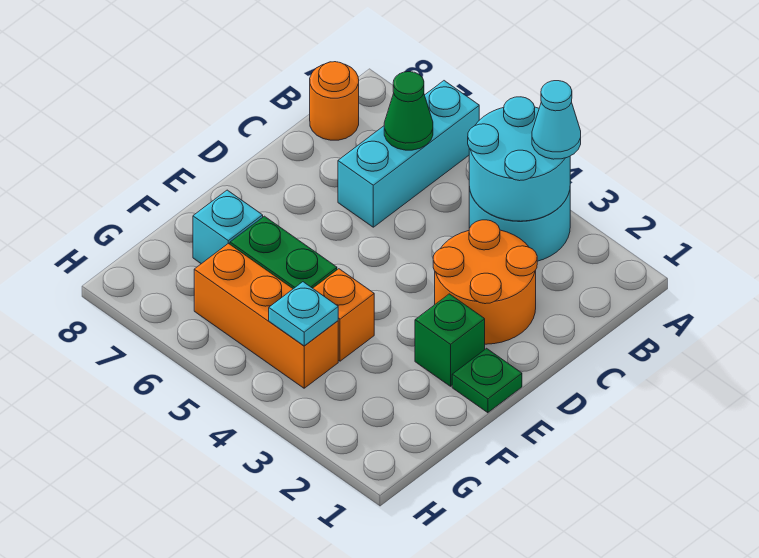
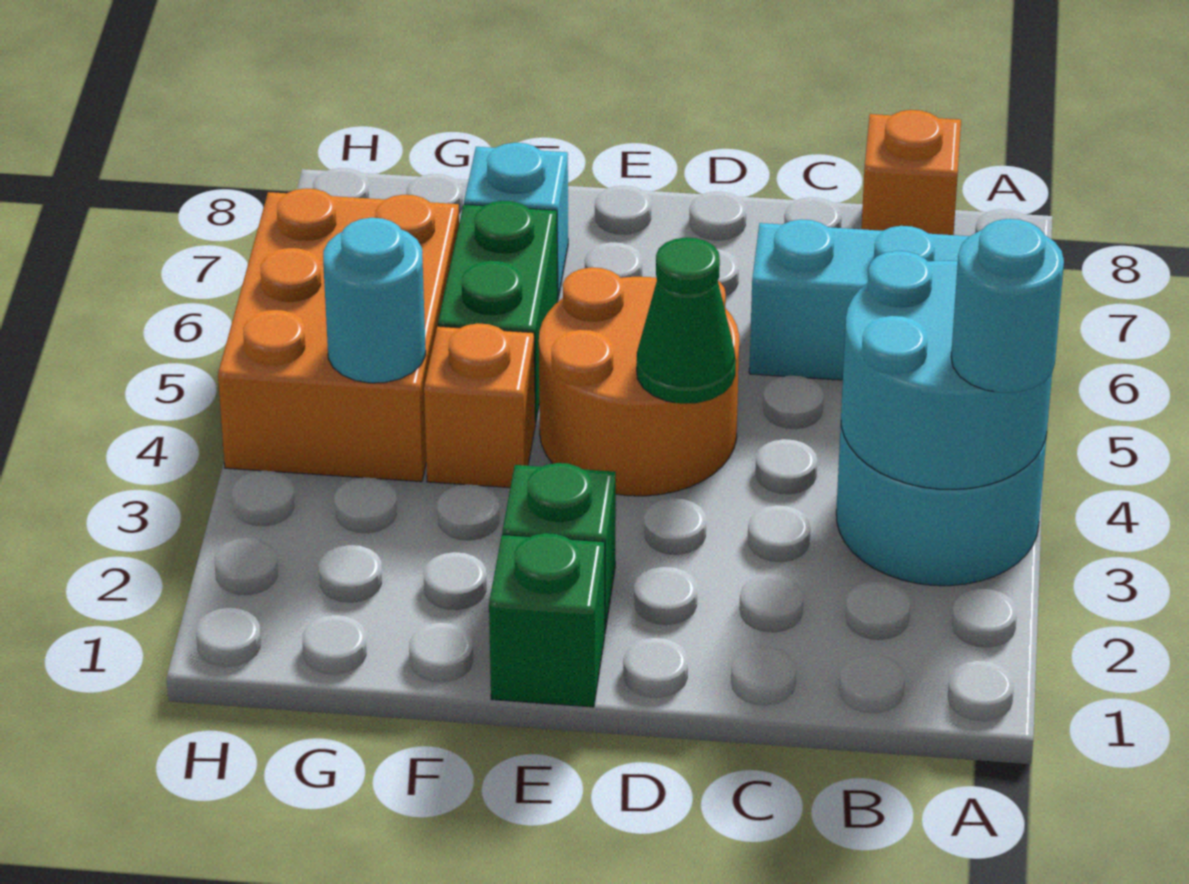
cyan 1x1 cone [532,81,581,159] -> cyan 1x1 round brick [951,219,1064,393]
green 1x1 cone [384,72,433,150] -> green 1x1 cone moved to [637,238,736,404]
orange 1x1 round brick [310,62,359,140] -> orange 1x1 brick [861,110,961,235]
orange 2x2 round brick [433,220,537,344] -> orange 2x2 round brick moved to [539,267,739,496]
green 1x1 plate [452,348,522,413] -> green 1x1 brick [489,533,605,707]
orange 1x3 brick [194,243,338,388] -> orange 2x3 brick [218,188,459,482]
cyan 1x1 plate [269,282,338,346] -> cyan 1x1 round brick [323,218,426,383]

